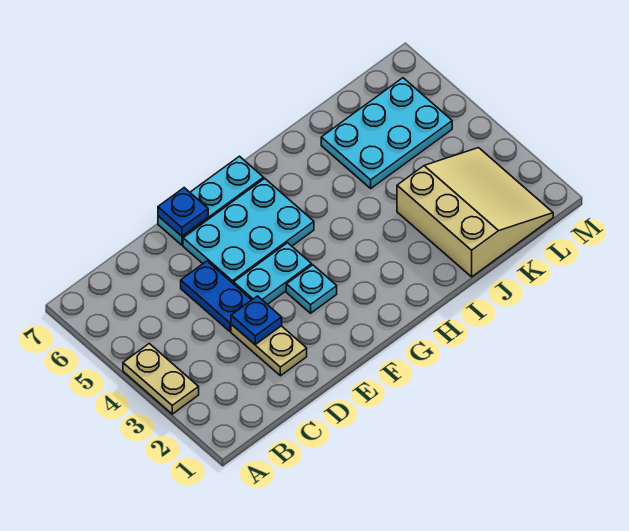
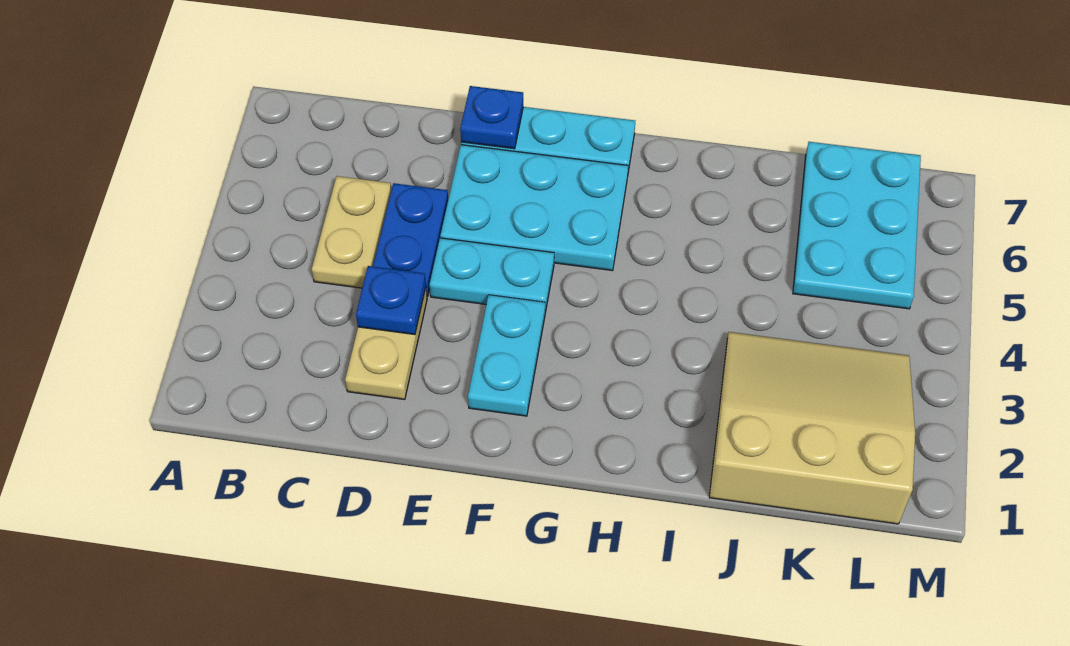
tan 1x2 plate [123,344,199,414] -> tan 1x2 plate moved to [312,176,391,288]
cyan 1x1 plate [286,265,337,313] -> cyan 1x2 plate [468,295,545,416]
tan 3x3 slope [397,148,553,277] -> tan 3x3 slope turned to [709,332,915,524]
cyan 2x3 plate [321,78,452,188] -> cyan 2x3 plate turned to [793,142,921,309]

